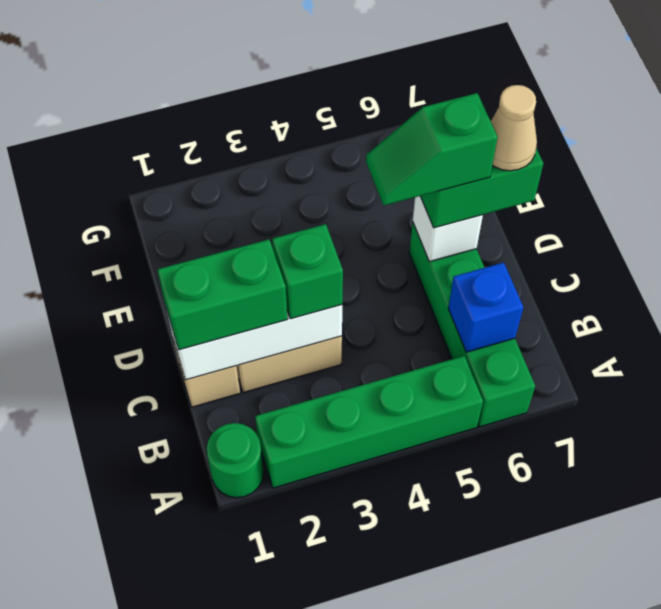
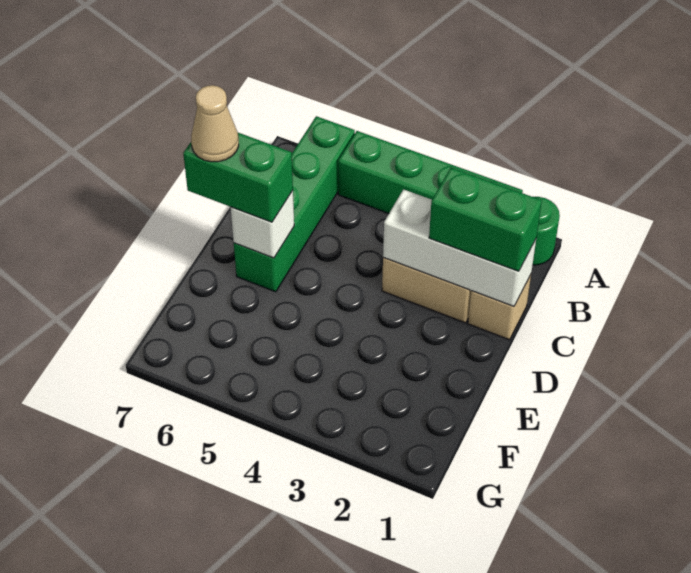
blue 1x1 brick [448,262,523,352] -> none
green 1x1 brick [272,224,343,319] -> none
green 1x2 slope [366,93,498,206] -> none

